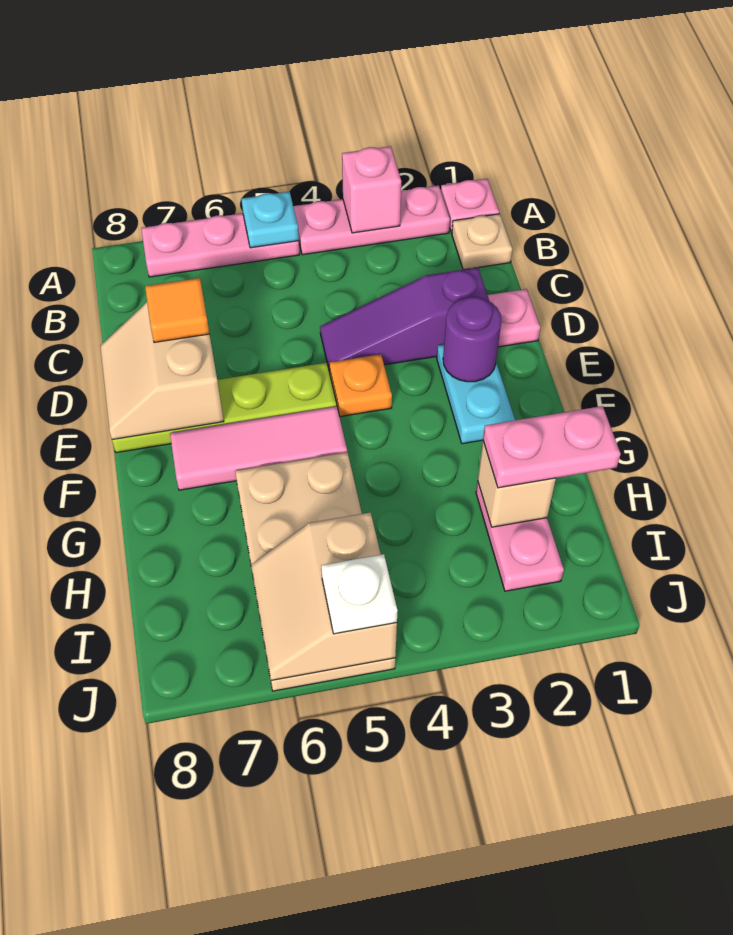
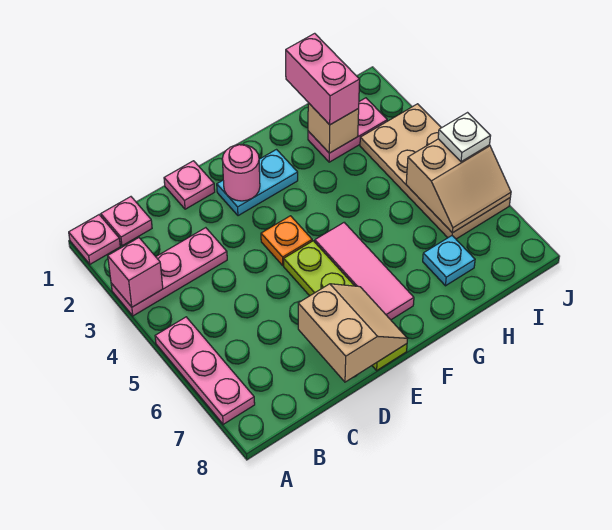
pink 1x3 plate [293,186,450,255] -> pink 1x3 plate turned to [111,228,227,316]
cyan 1x1 plate [241,192,299,248] -> cyan 1x1 plate moved to [423,236,475,286]
tan 1x1 plate [452,214,512,270] -> pink 1x1 plate [101,197,152,246]
purple 1x3 slope [320,268,489,373] -> none
tan 2x2 slope [100,302,224,439] -> tan 2x2 slope turned to [298,284,407,382]
orange 1x1 tile [145,278,209,342] -> none
purple 1x1 round brick [443,297,501,382] -> pink 1x1 round brick [222,144,260,201]
tan 2x4 plate [235,452,395,691] -> tan 2x4 plate turned to [360,104,510,239]
pink 1x2 plate [483,406,621,488] -> pink 1x2 brick [286,33,360,125]

